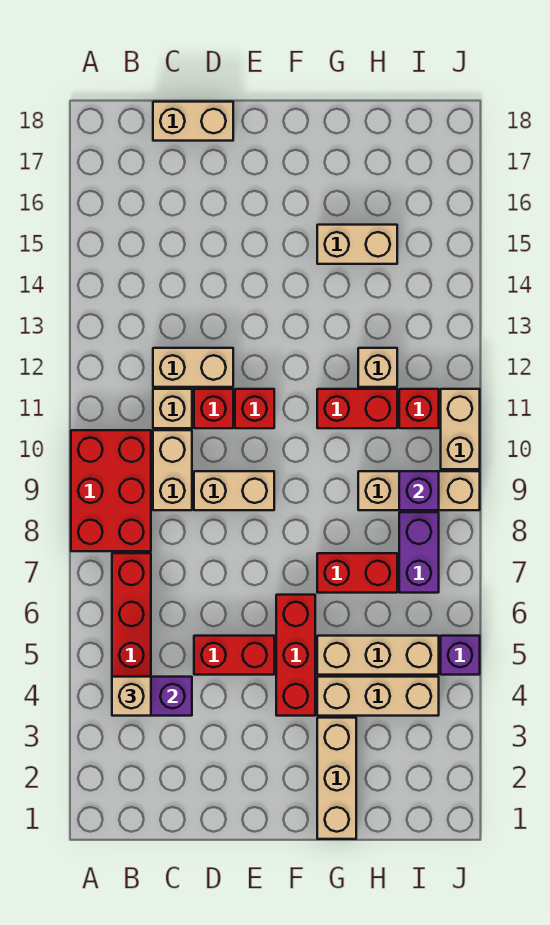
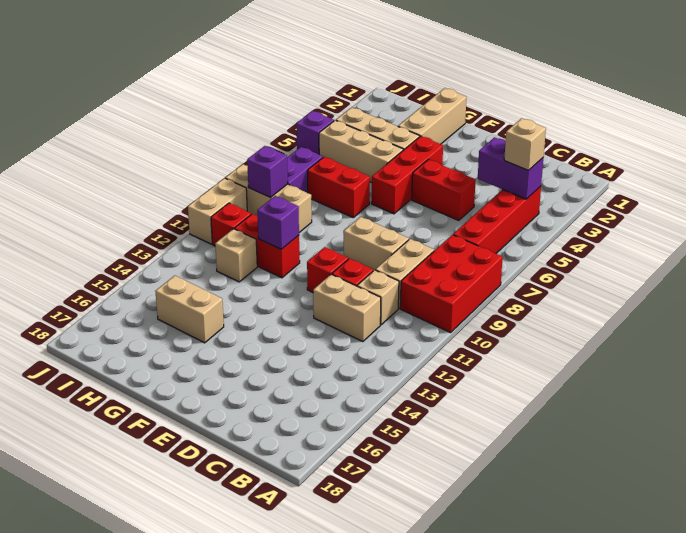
tan 1x2 brick [153,102,233,141] -> none
none -> purple 1x1 brick [257,196,299,249]

